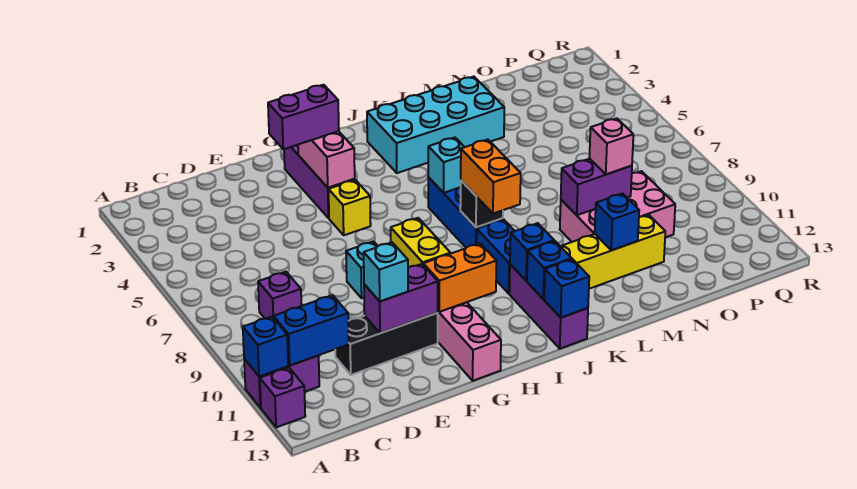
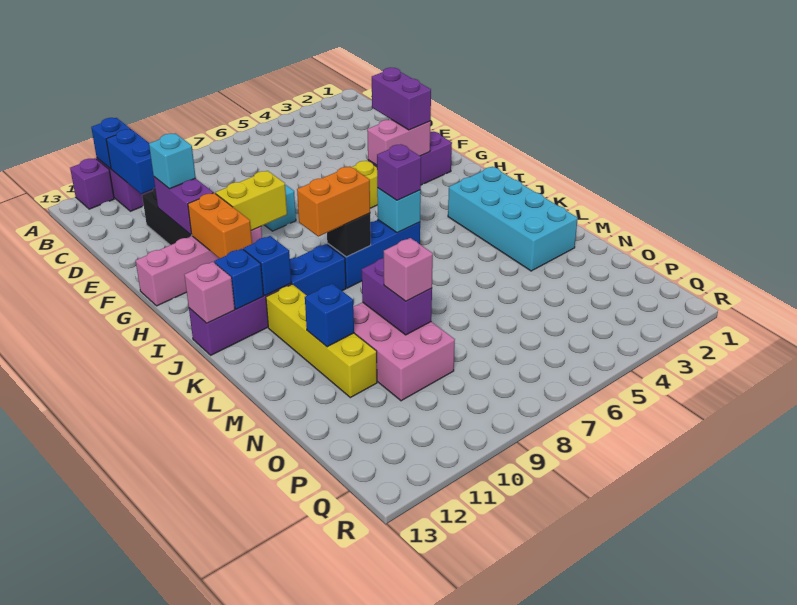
purple 1x1 brick [258,272,301,318] -> purple 1x1 brick moved to [377,145,421,200]
blue 1x1 brick [544,259,589,318] -> pink 1x1 brick [184,262,235,323]

